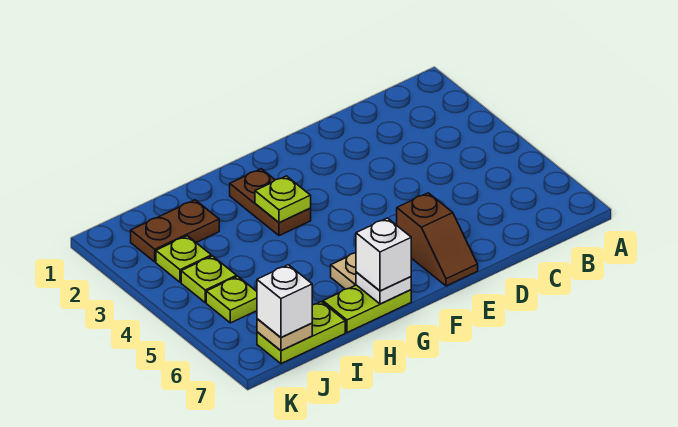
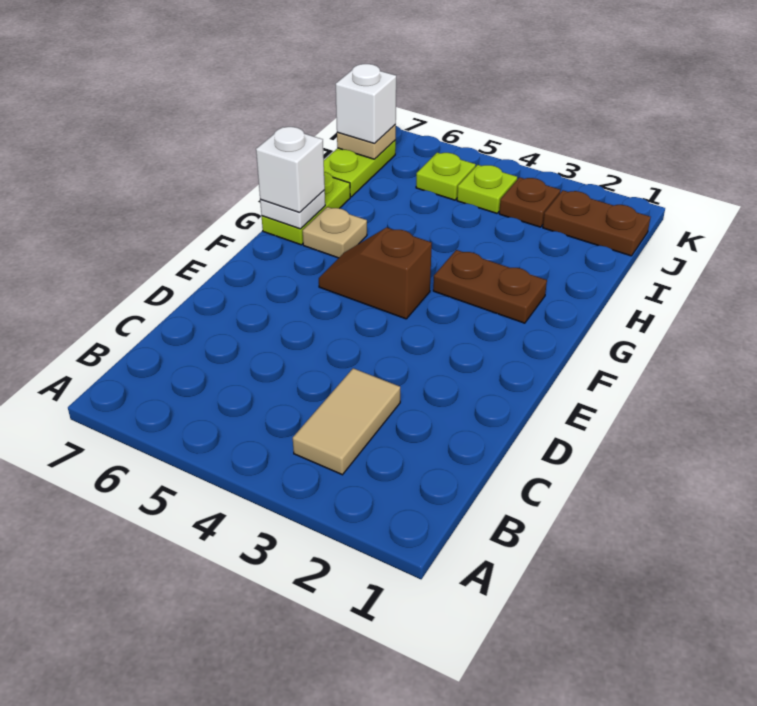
none -> tan 1x2 tile [293,368,400,475]
brown 1x2 slope [397,193,478,286] -> brown 1x2 slope moved to [319,227,432,319]
lime 1x1 plate [255,176,311,223] -> none
brown 1x2 plate [131,200,219,262] -> brown 1x2 plate turned to [543,190,651,256]
lime 1x1 plate [156,236,211,282] -> brown 1x1 plate [499,177,560,227]

